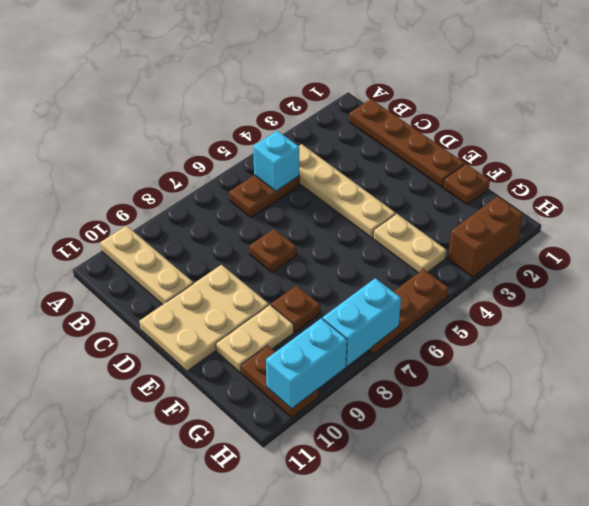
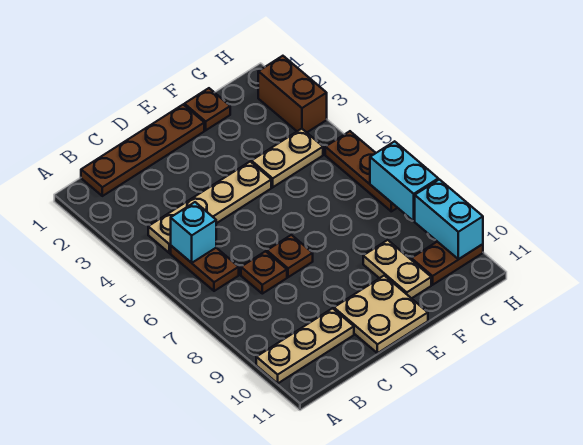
tan 2x3 plate [139,265,269,371] -> tan 2x2 plate [334,275,428,353]
brown 1x1 plate [271,286,320,332] -> brown 1x1 plate moved to [241,251,287,294]

